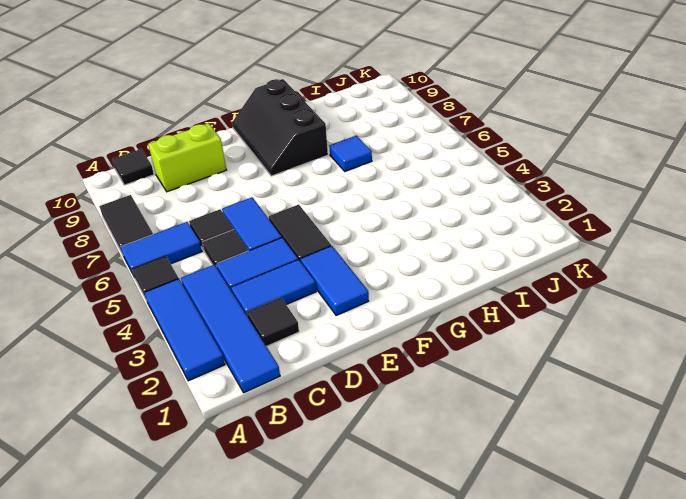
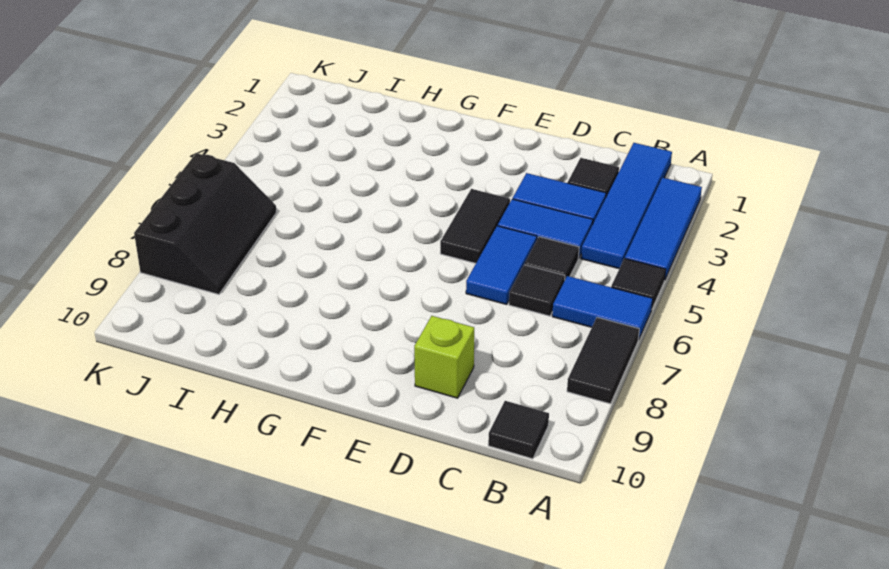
lime 1x2 brick [148,123,226,192] -> lime 1x1 brick [414,316,474,398]
blue 1x2 tile [301,246,369,316] -> none
black 2x3 slope [232,79,328,176] -> black 2x3 slope moved to [134,153,277,294]
blue 1x1 tile [329,136,372,171] -> none

